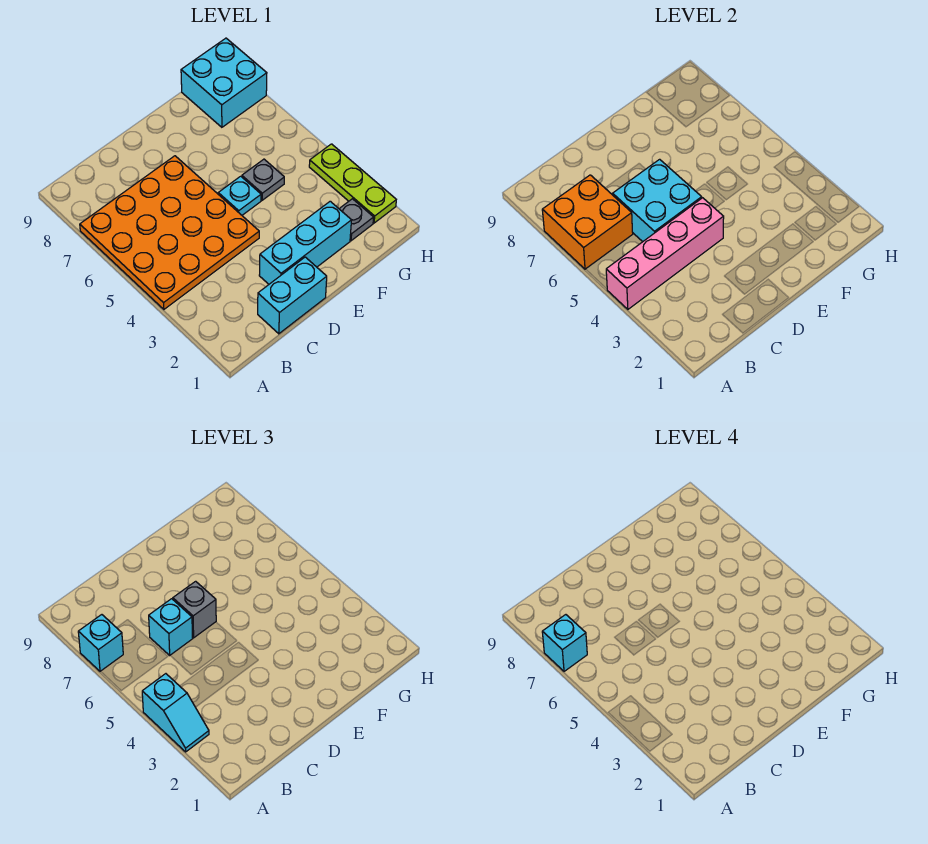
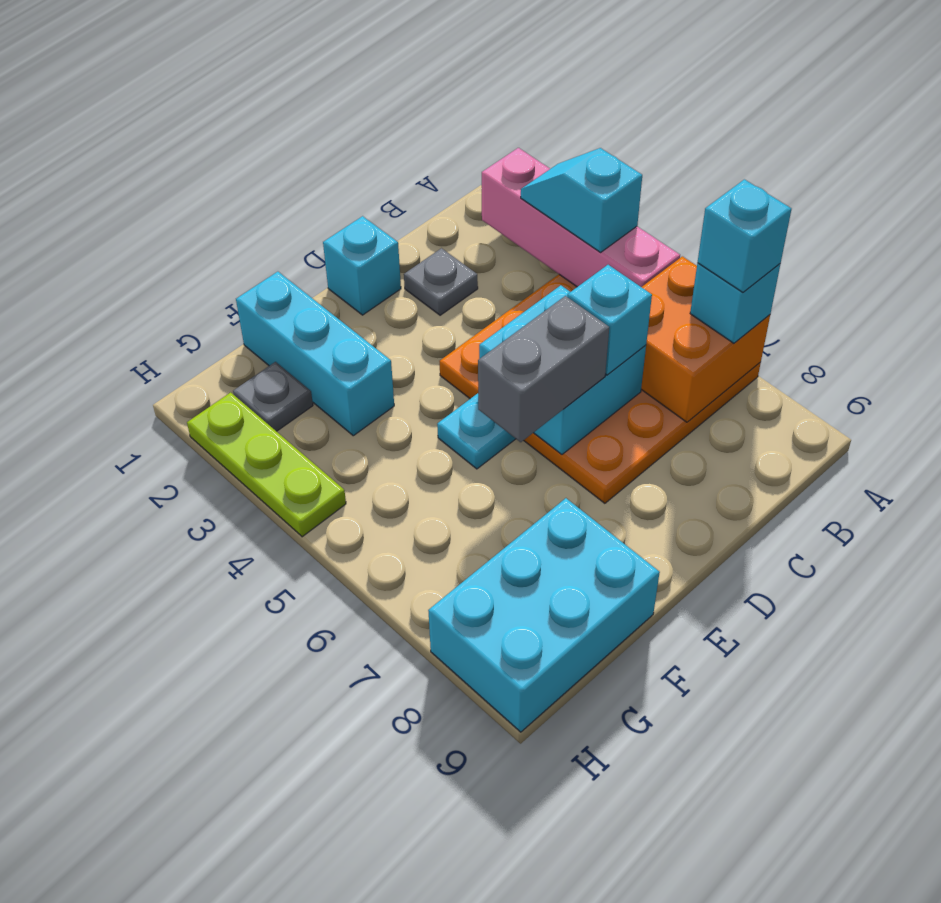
pink 1x4 brick [606,198,724,309] -> pink 1x4 brick turned to [482,148,680,287]
cyan 1x2 brick [258,257,327,334] -> cyan 1x1 brick [323,216,401,315]
cyan 1x3 brick [259,201,352,284] -> cyan 1x3 brick turned to [236,272,394,436]
grey 1x1 brick [173,581,216,638] -> grey 1x2 brick [478,296,609,442]
grey 1x1 plate [242,159,284,200] -> grey 1x1 plate moved to [404,248,478,315]
cyan 2x2 brick [181,38,267,127] -> cyan 2x3 brick [428,498,660,732]

